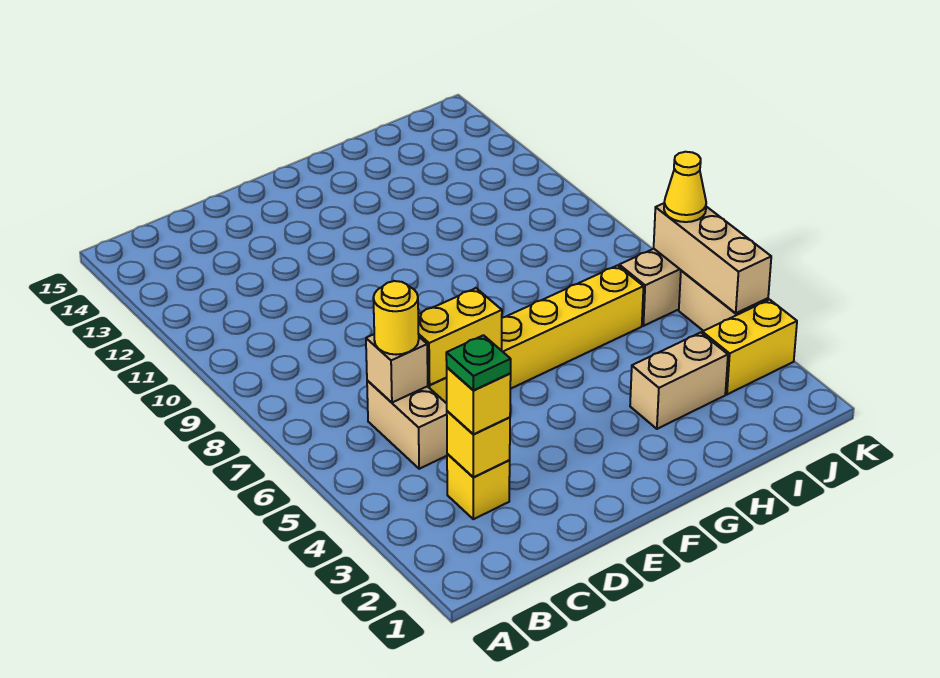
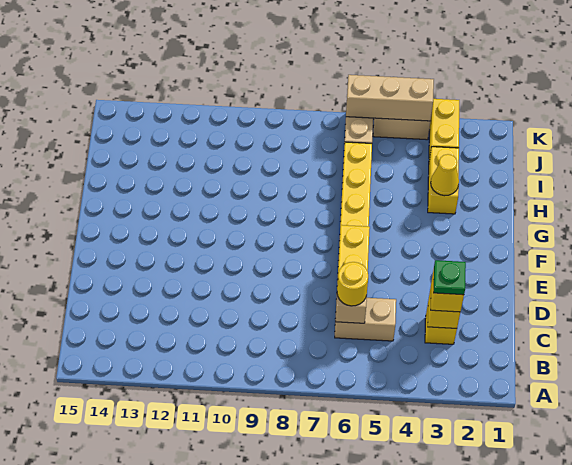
tan 1x2 brick [630,332,728,429] -> yellow 1x2 brick [428,147,459,214]
yellow 1x1 cone [664,152,706,222] -> yellow 1x1 cone moved to [431,154,459,196]

